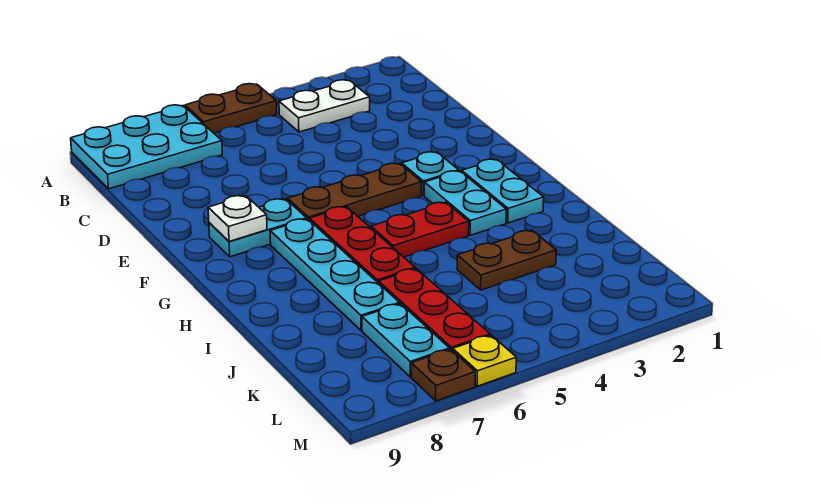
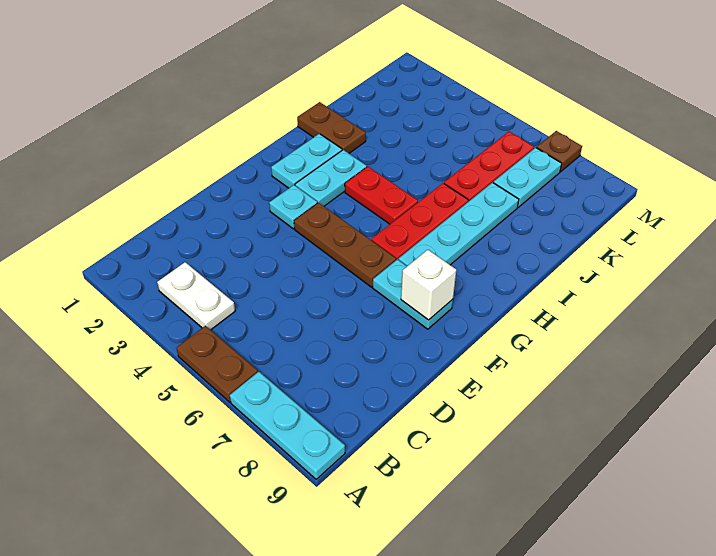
cyan 2x3 plate [71,105,222,189] -> cyan 1x3 plate [230,372,345,479]
white 1x1 plate [208,196,267,242] -> white 1x1 brick [401,250,456,320]
brown 1x2 plate [457,230,556,290] -> brown 1x2 plate moved to [297,102,366,153]
yellow 1x1 plate [453,335,516,386] -> none

